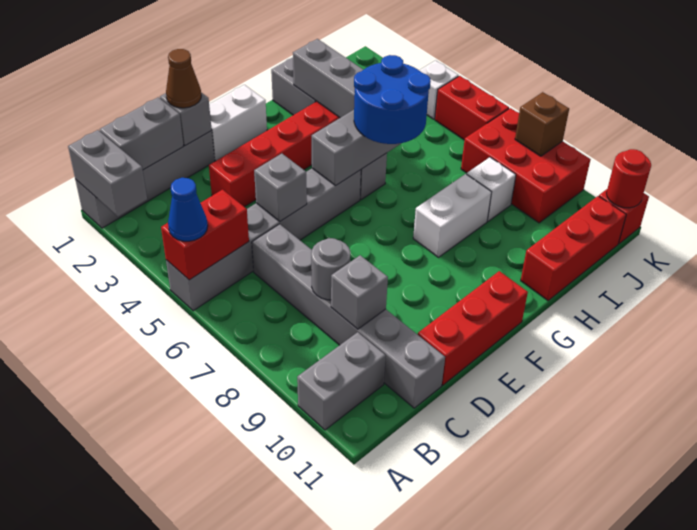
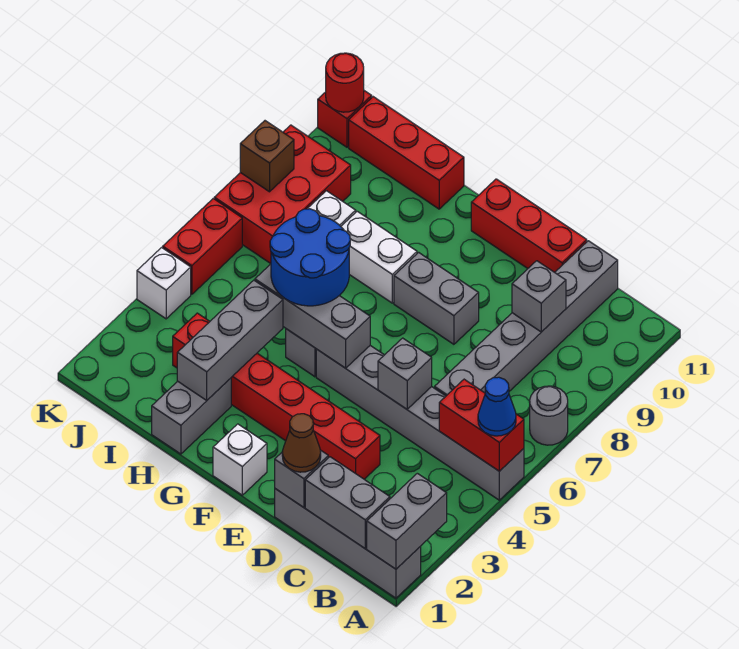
grey 1x2 brick [297,332,386,430] -> grey 1x2 brick moved to [394,252,479,344]
grey 1x1 round brick [311,238,350,300] -> grey 1x1 round brick moved to [530,386,568,445]
white 1x2 brick [209,85,267,161] -> white 1x1 brick [213,424,267,495]

